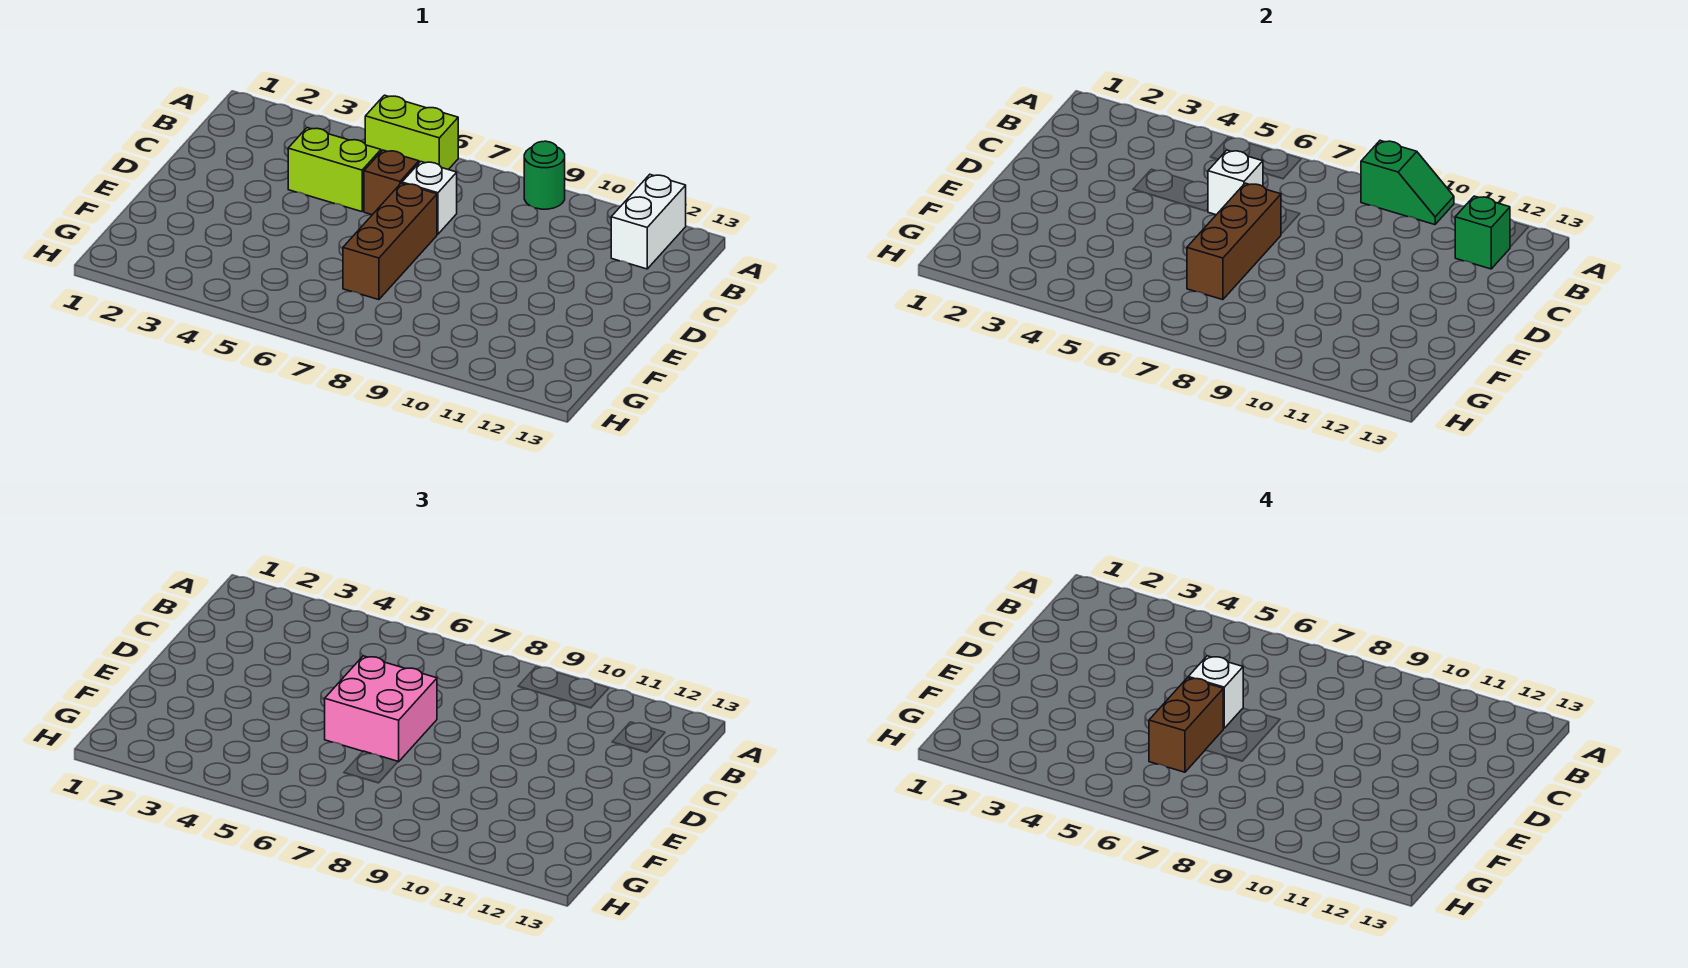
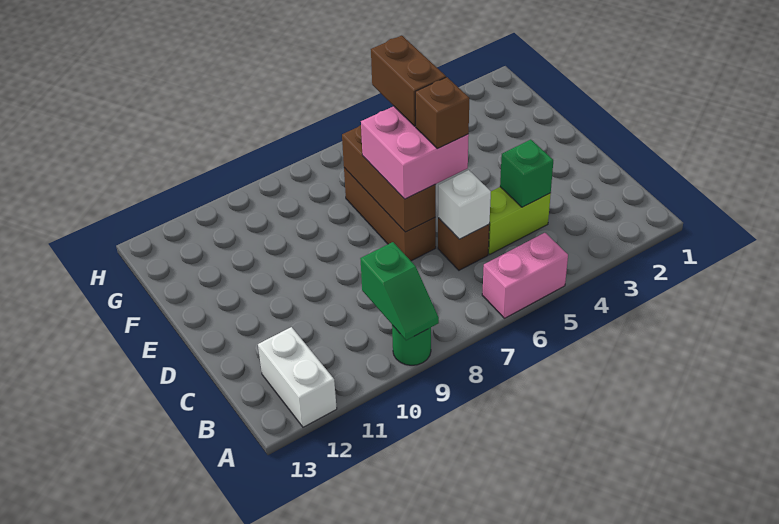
lime 1x2 brick [365,95,458,170] -> pink 1x2 brick [482,233,568,318]
green 1x2 slope [1361,141,1454,225] -> green 1x2 slope turned to [360,242,439,340]
green 1x1 brick [1455,196,1510,269] -> green 1x1 brick moved to [500,140,553,207]
white 1x1 brick [402,162,457,234] -> none
white 1x1 brick [1188,656,1243,728] -> brown 1x1 brick [415,77,469,149]

